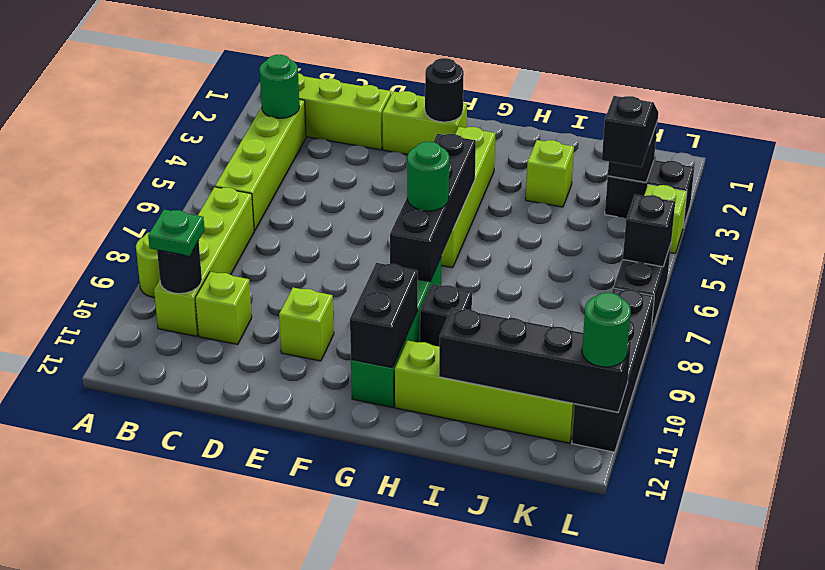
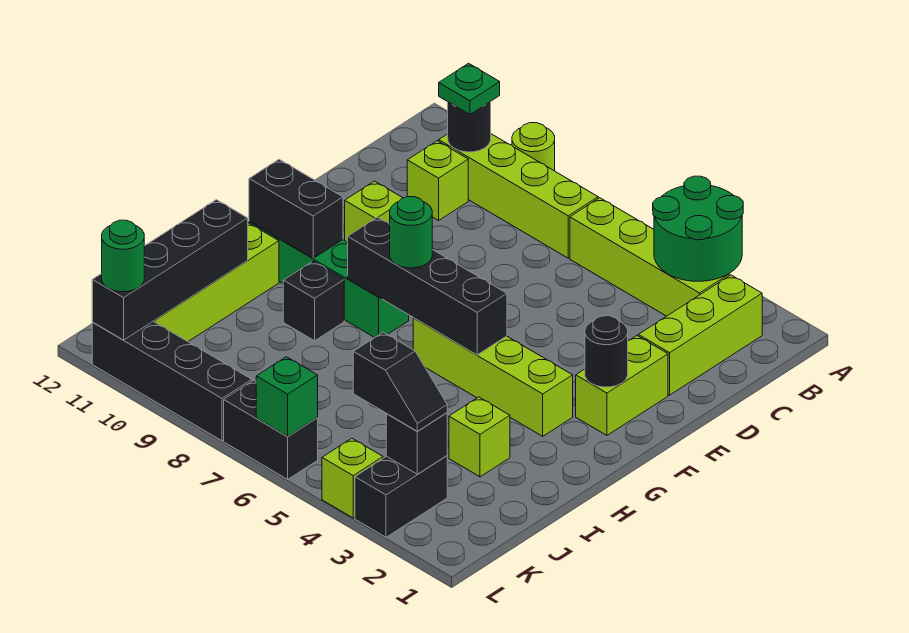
green 1x1 round brick [260,55,299,118] -> green 2x2 round brick [653,176,743,281]
black 1x1 brick [623,195,675,267] -> green 1x1 brick [256,357,318,436]

